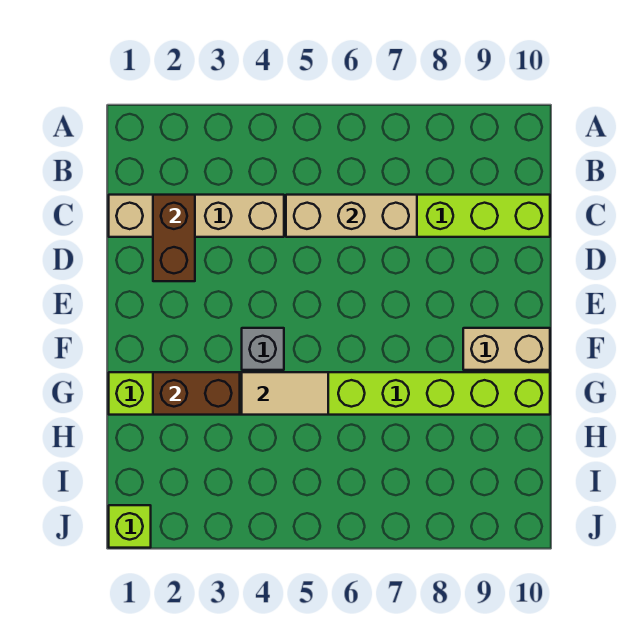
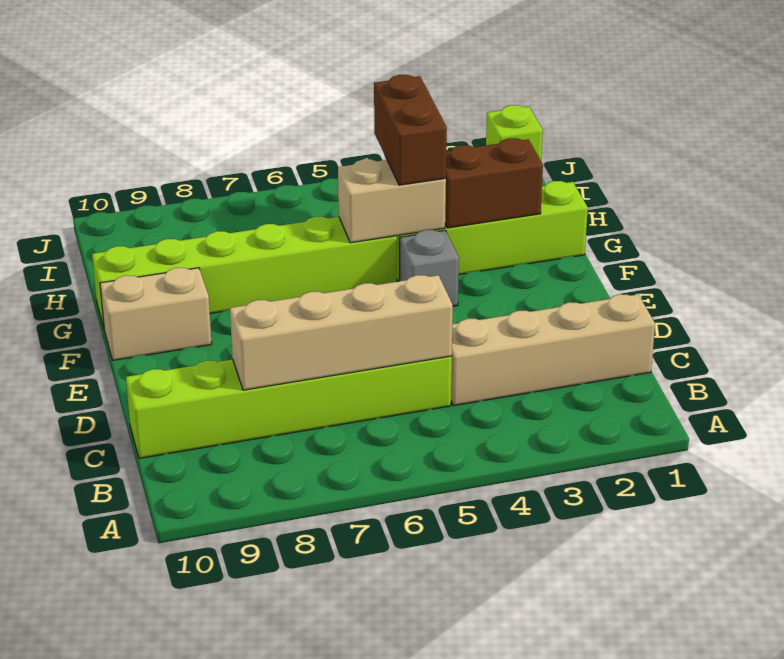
brown 1x2 brick [153,195,195,281] -> brown 1x2 brick moved to [374,75,447,185]
tan 1x3 brick [286,195,417,237] -> tan 1x4 brick [230,275,453,390]
tan 1x2 tile [242,372,328,415] -> tan 1x2 brick [338,159,446,243]

